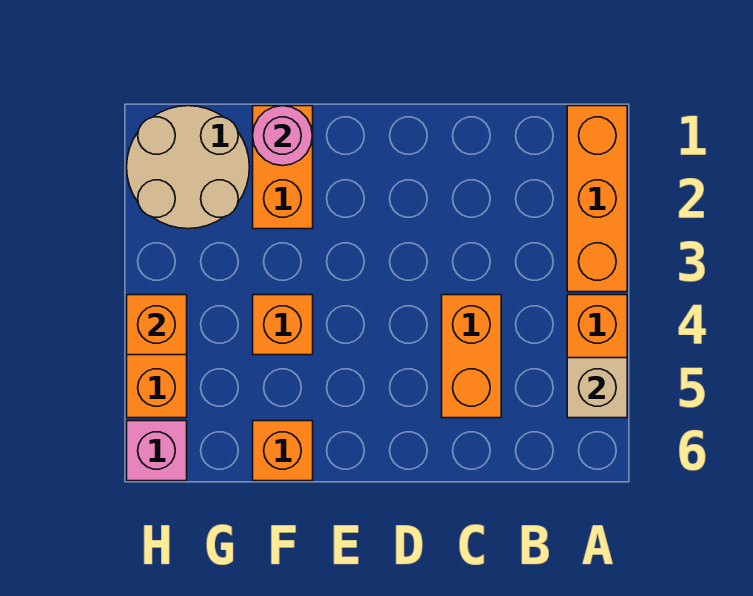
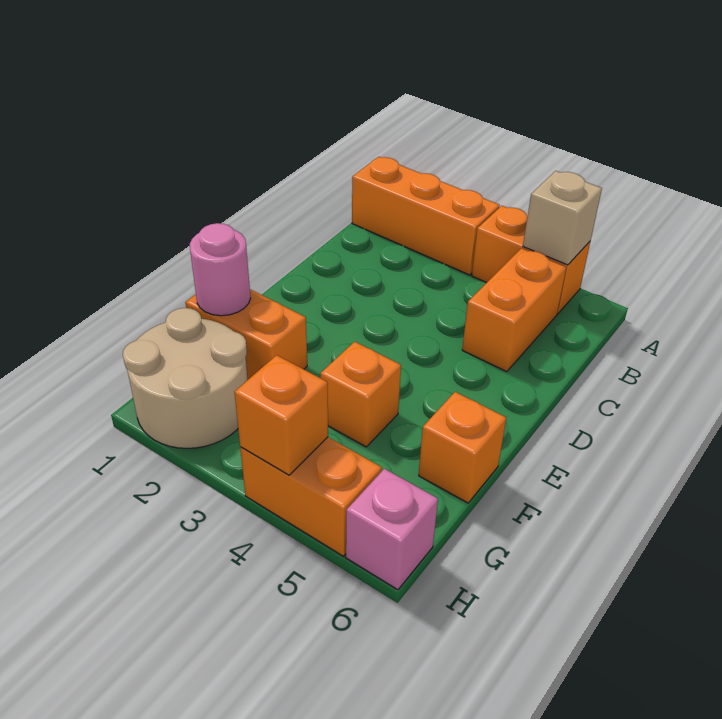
orange 1x2 brick [442,295,501,418] -> orange 1x2 brick turned to [462,248,566,372]

